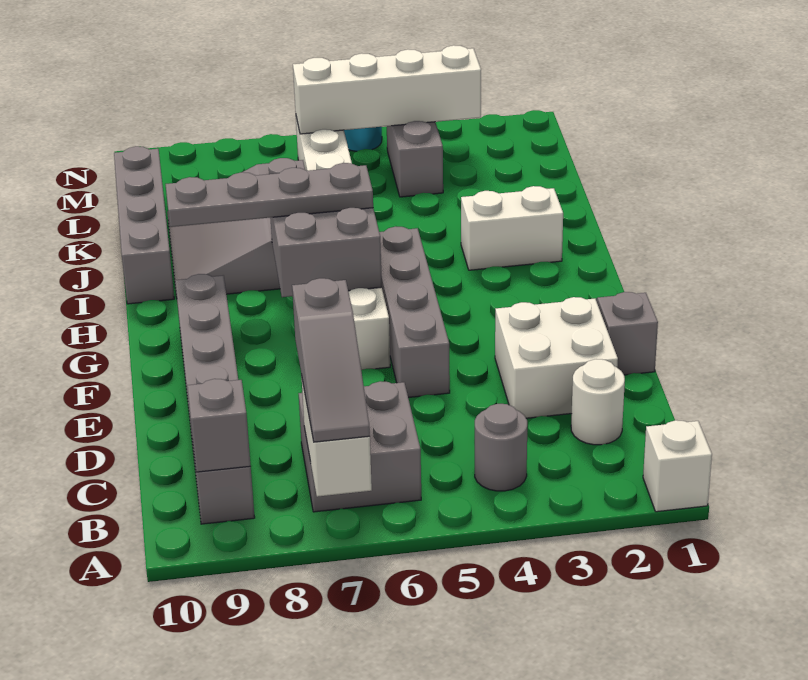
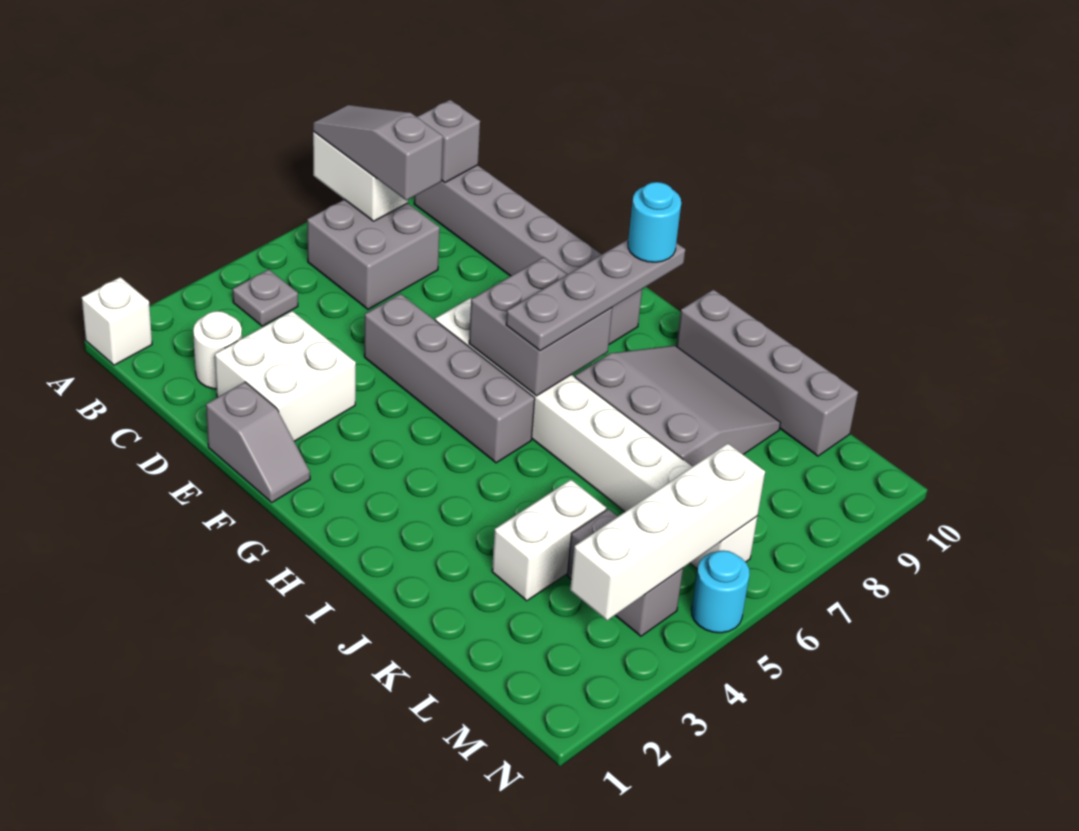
grey 1x1 round brick [475,404,527,491] -> grey 1x1 plate [233,269,298,326]
none -> cyan 1x1 round brick [628,182,681,262]
white 1x2 brick [461,186,563,270] -> white 1x2 brick moved to [492,480,606,601]

